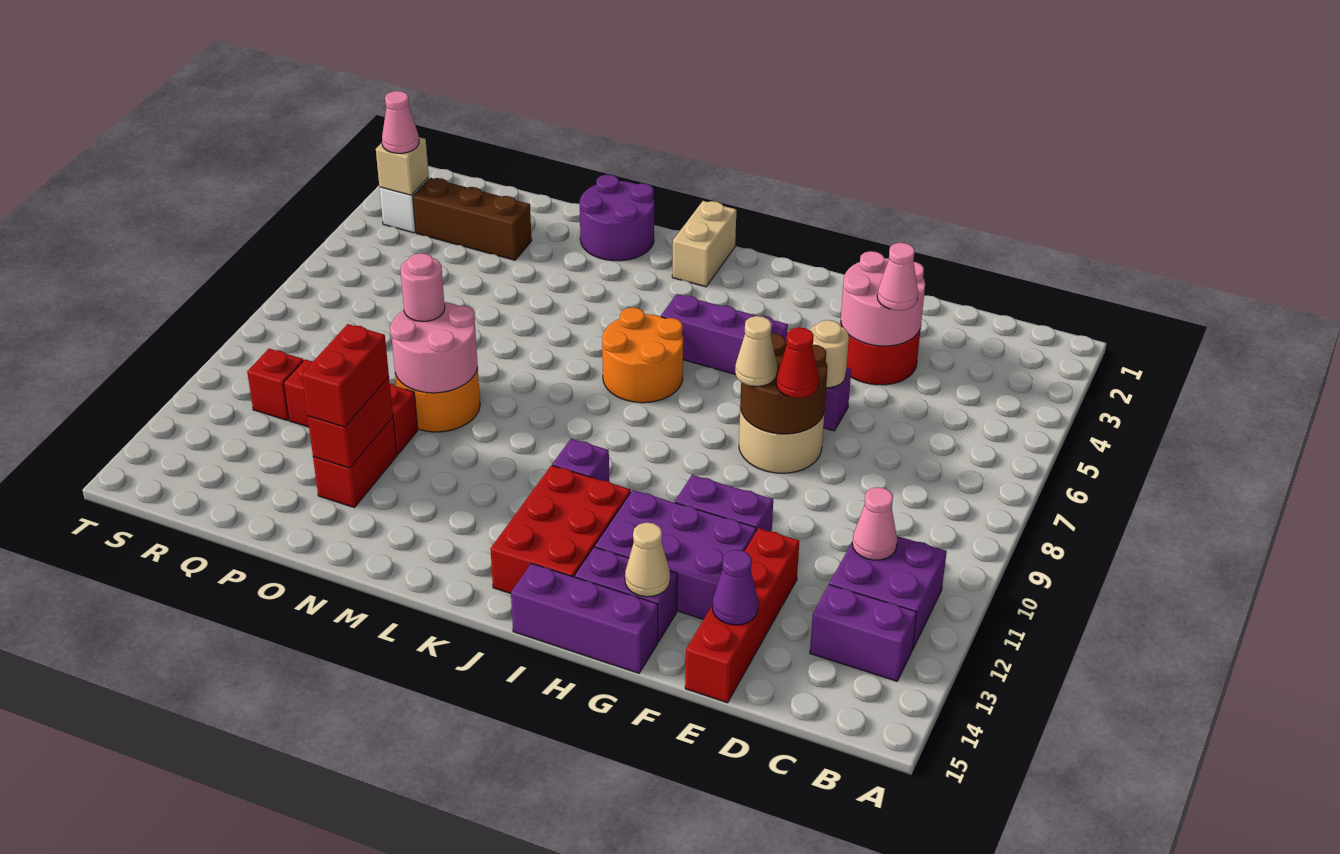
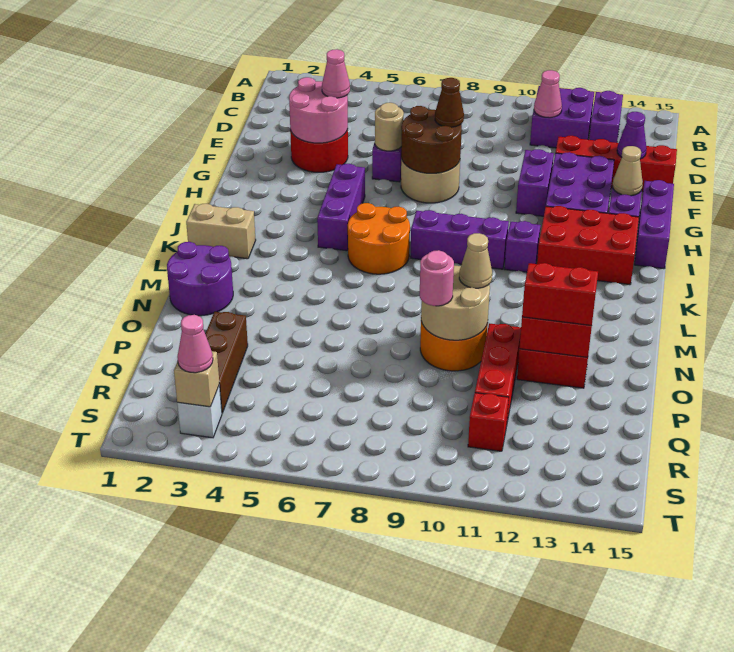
red 1x1 cone [776,327,819,398] -> brown 1x1 cone [435,78,464,127]
tan 1x1 cone [735,316,777,386] -> tan 1x1 cone moved to [459,233,492,288]
none -> purple 1x3 brick [411,210,509,269]
pink 2x2 round brick [390,302,478,393] -> tan 2x2 round brick [421,266,490,340]

